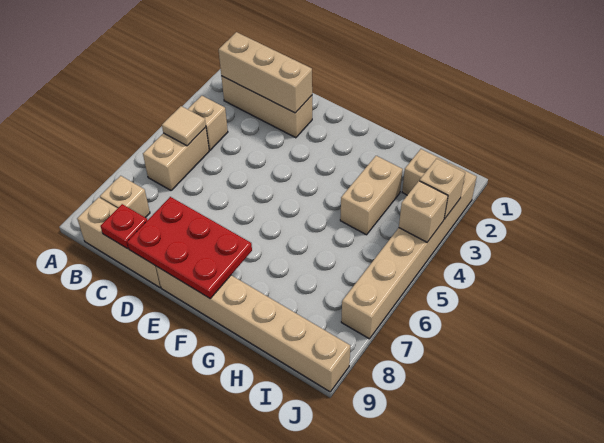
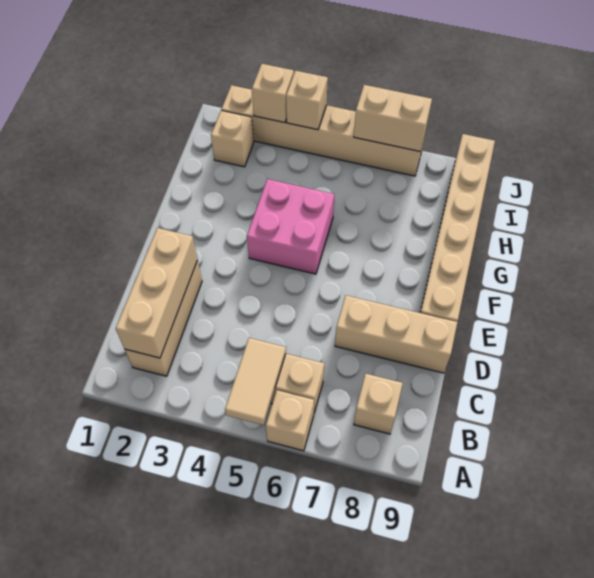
tan 1x1 brick [188,96,228,150] -> tan 1x1 brick moved to [266,390,314,451]
tan 1x1 tile [162,106,206,146] -> tan 1x2 tile [225,338,286,425]
tan 1x3 brick [77,197,161,287] -> tan 1x3 brick turned to [335,295,458,373]
red 1x1 plate [101,204,147,249] -> none
red 2x3 plate [127,197,252,299] -> none
none -> pink 2x2 brick [247,179,335,274]
tan 1x2 brick [340,156,403,235] -> tan 1x2 brick moved to [354,85,432,151]

